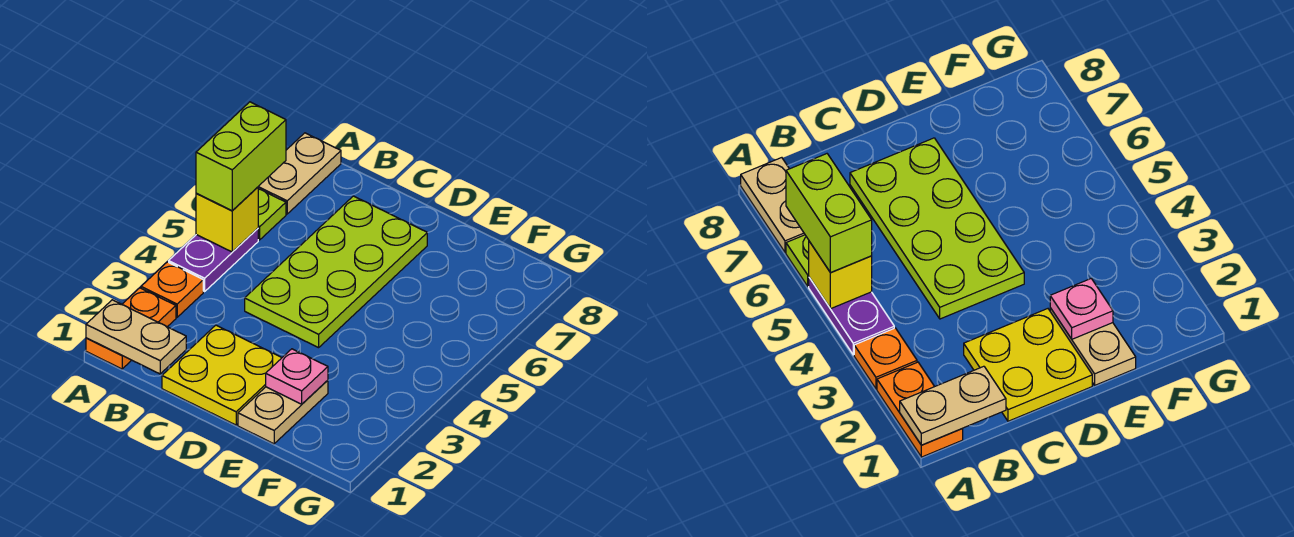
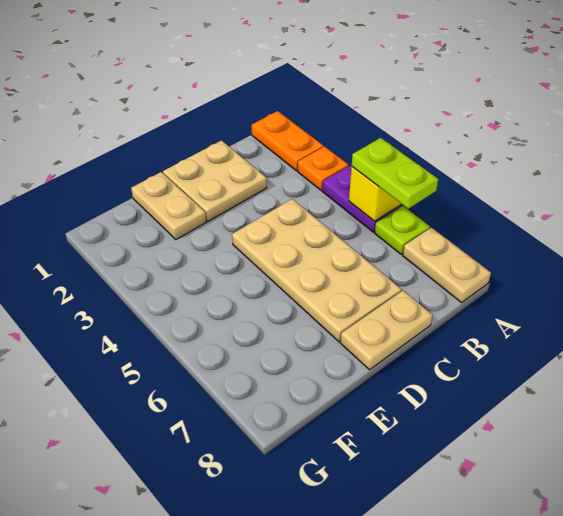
tan 1x2 plate [86,300,186,374] -> tan 1x2 plate moved to [341,291,433,370]
lime 1x2 brick [196,102,286,211] -> lime 1x2 plate [352,138,438,208]
yellow 2x2 plate [162,325,282,425] -> tan 2x2 plate [163,140,267,221]
lime 2x4 plate [245,196,427,348] -> tan 2x4 plate [232,199,401,342]
pink 1x1 plate [266,349,328,404] -> none

